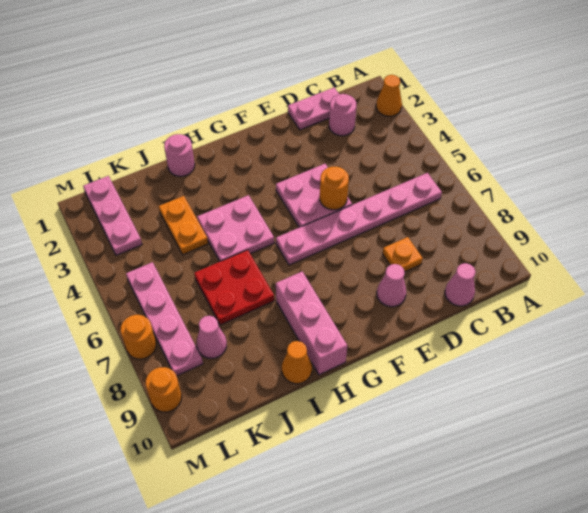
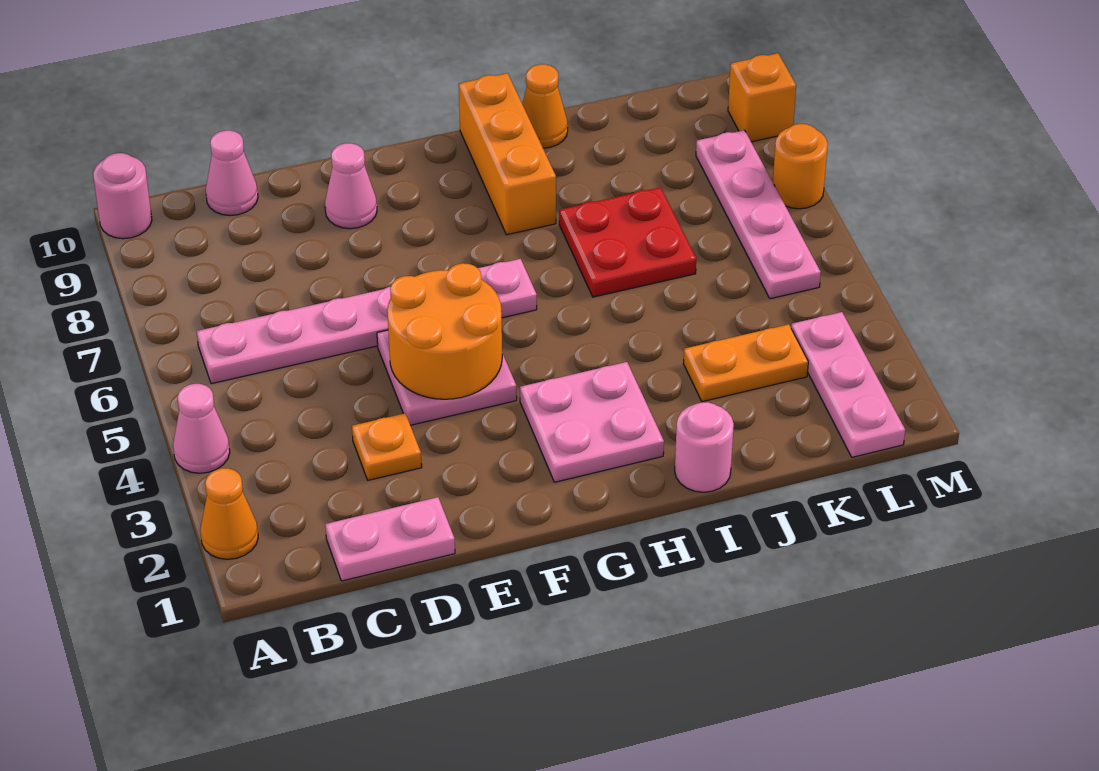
pink 1x1 round brick [329,94,356,136] -> pink 1x1 round brick moved to [93,153,152,239]
orange 1x1 plate [383,237,423,272] -> orange 1x1 plate moved to [352,413,422,480]
orange 1x1 round brick [320,167,349,210] -> orange 2x2 round brick [387,263,502,399]
pink 2x2 plate [197,195,274,261] -> pink 2x2 plate moved to [520,362,664,482]
pink 1x3 brick [276,272,347,375] -> orange 1x3 brick [459,73,556,235]
orange 1x2 plate [159,196,208,255] -> orange 1x2 plate turned to [683,324,808,402]
pink 1x1 cone [196,316,227,358] -> pink 1x1 cone moved to [173,384,230,473]
orange 1x1 round brick [145,367,182,412] -> orange 1x1 brick [728,53,796,142]

